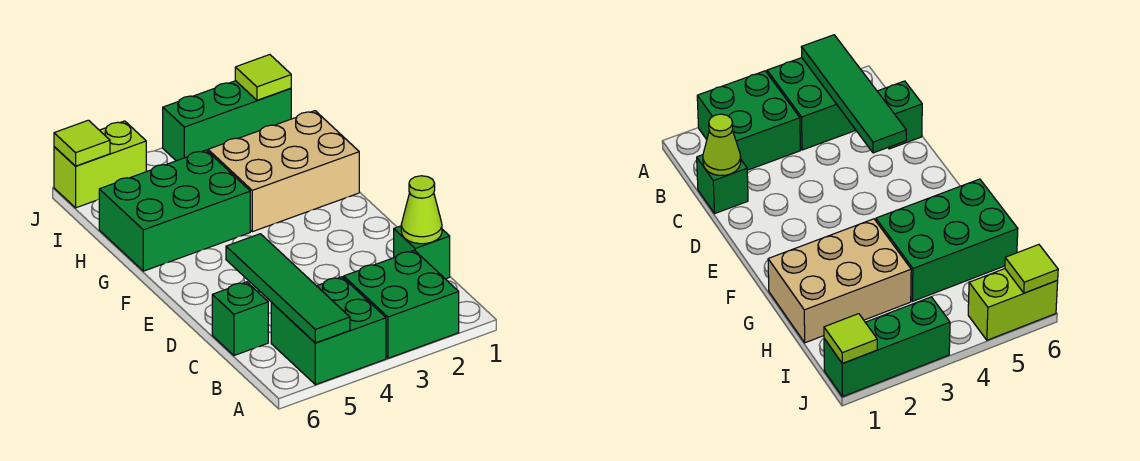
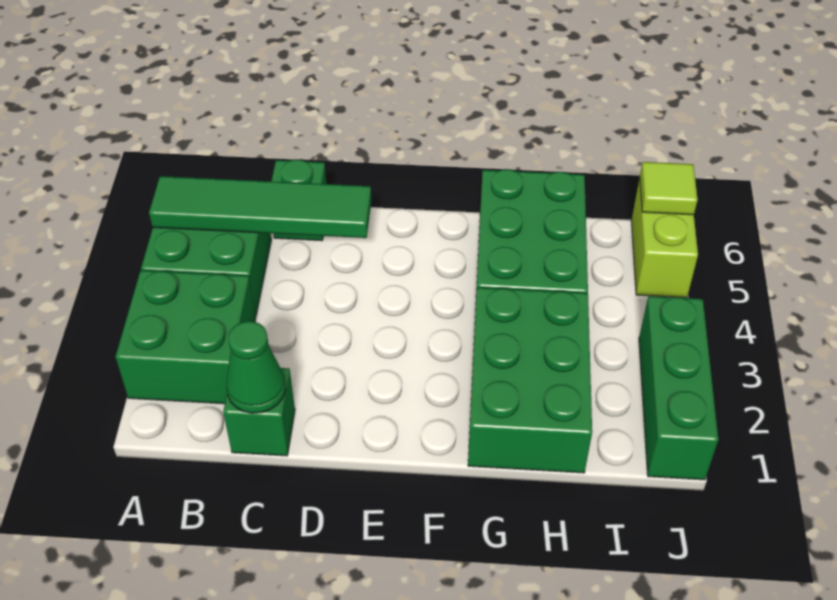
lime 1x1 cone [401,176,442,244] -> green 1x1 cone [226,321,286,413]
tan 2x3 brick [208,111,359,232] -> green 2x3 brick [468,287,592,473]
lime 1x1 tile [235,55,291,100] -> none

